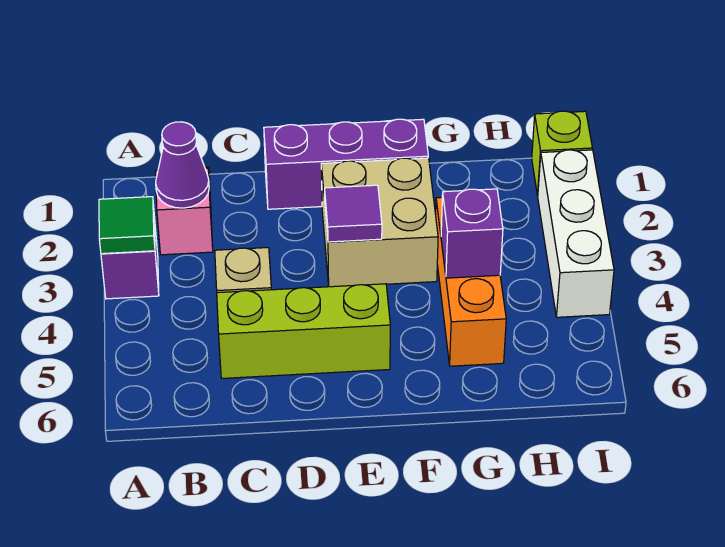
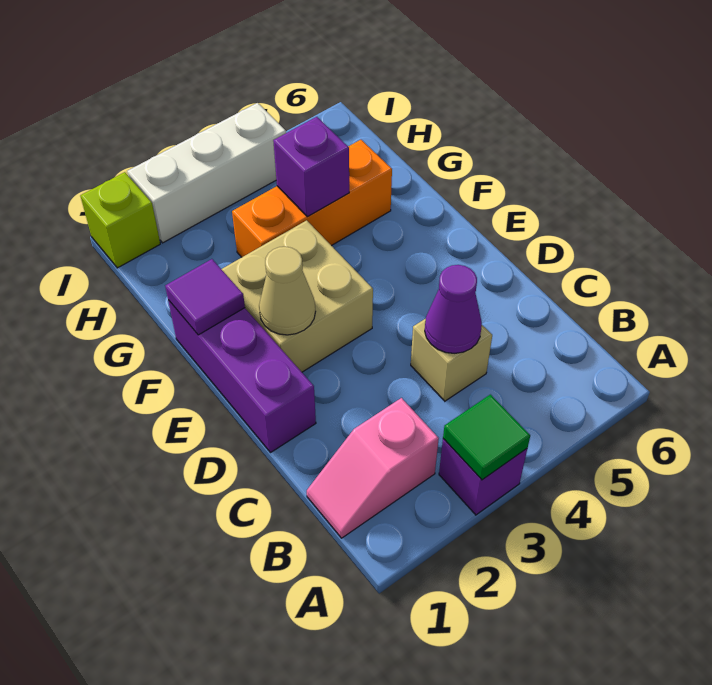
purple 1x1 cone [156,122,209,208] -> purple 1x1 cone moved to [425,265,482,353]
lime 1x3 brick [217,284,390,378] -> none
none -> tan 1x1 cone [259,247,316,335]
purple 1x1 tile [325,185,382,242] -> purple 1x1 tile moved to [165,259,245,335]

